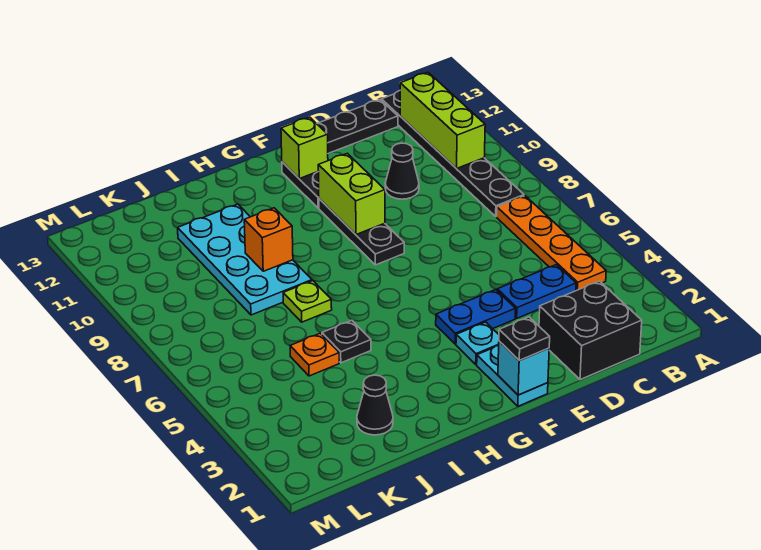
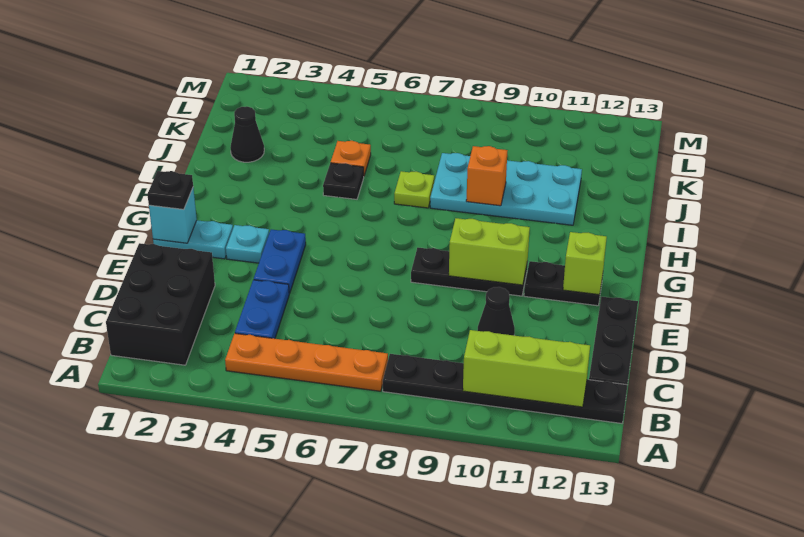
black 2x2 brick [539,281,642,380] -> black 2x3 brick [106,243,215,365]

